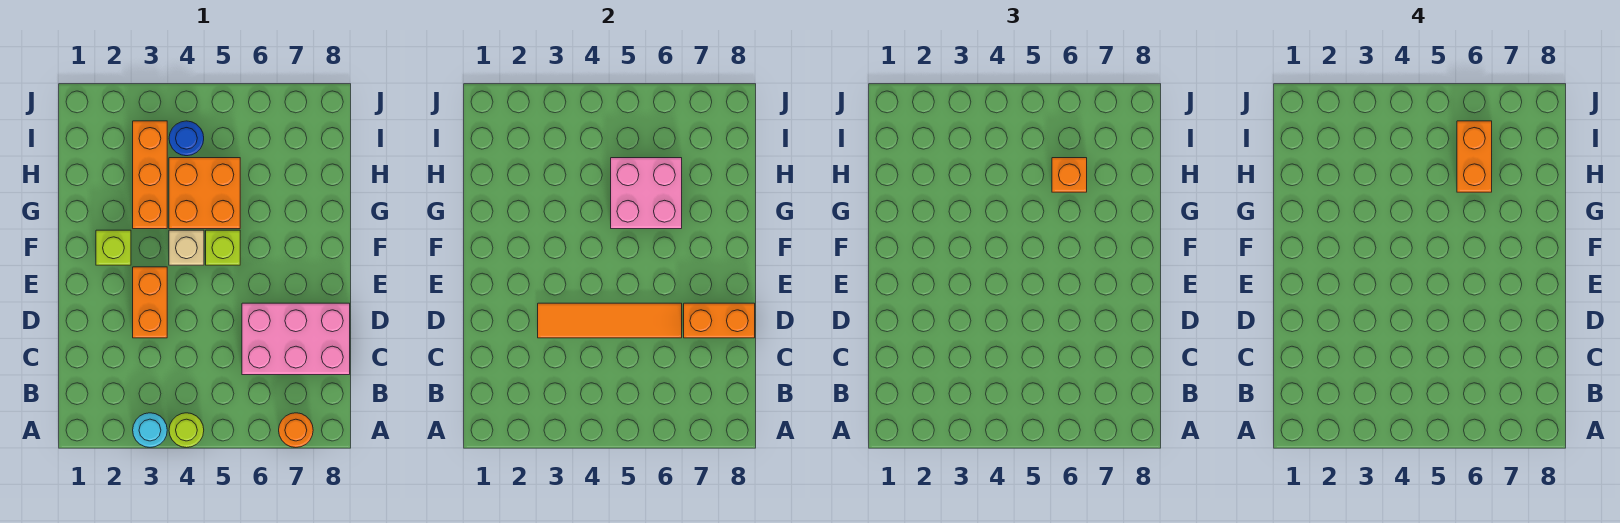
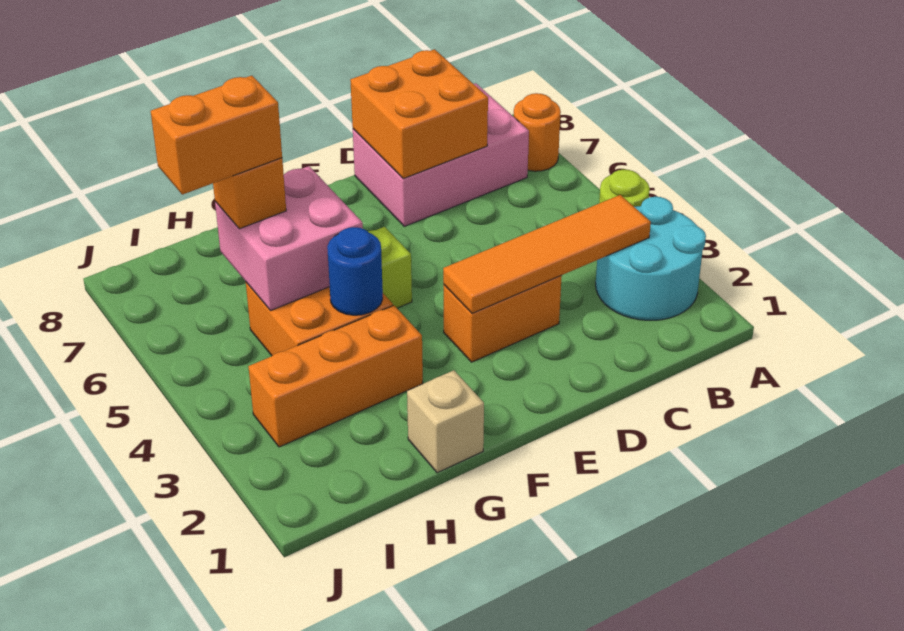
cyan 1x1 round brick [133,413,167,447] -> cyan 2x2 round brick [596,197,706,320]
pink 2x3 brick [242,303,350,375] -> pink 2x3 brick turned to [353,83,529,226]
orange 1x4 tile [538,303,682,338] -> orange 1x4 tile turned to [443,195,651,313]
orange 1x2 brick [684,303,755,338] -> orange 2x2 brick [350,49,488,179]
lime 1x1 brick [96,230,131,265] -> none
tan 1x1 brick [169,230,204,265] -> tan 1x1 brick moved to [407,370,484,473]
blue 1x1 round brick [169,121,204,156] -> blue 1x1 round brick moved to [327,227,383,315]

